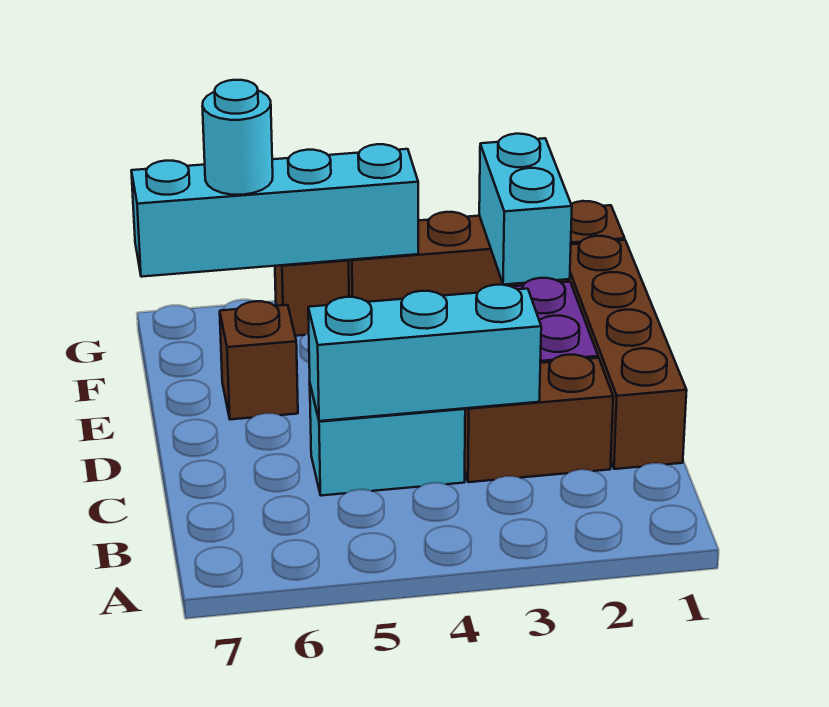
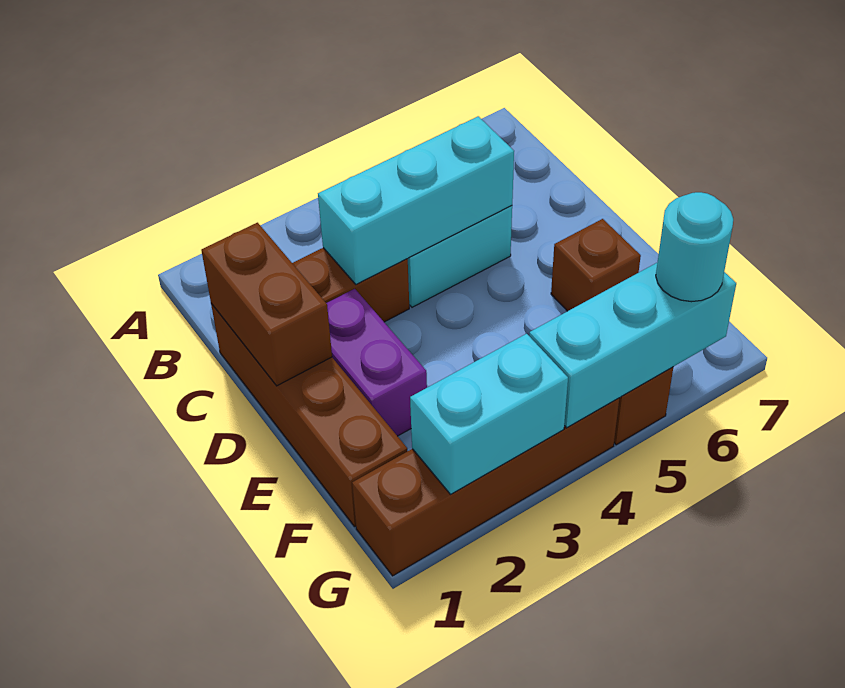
none -> brown 1x2 brick [201,223,332,386]
cyan 1x2 brick [479,134,572,285] -> cyan 1x2 brick turned to [410,334,568,494]
cyan 1x4 brick [131,144,418,277] -> cyan 1x3 brick [529,263,736,428]

